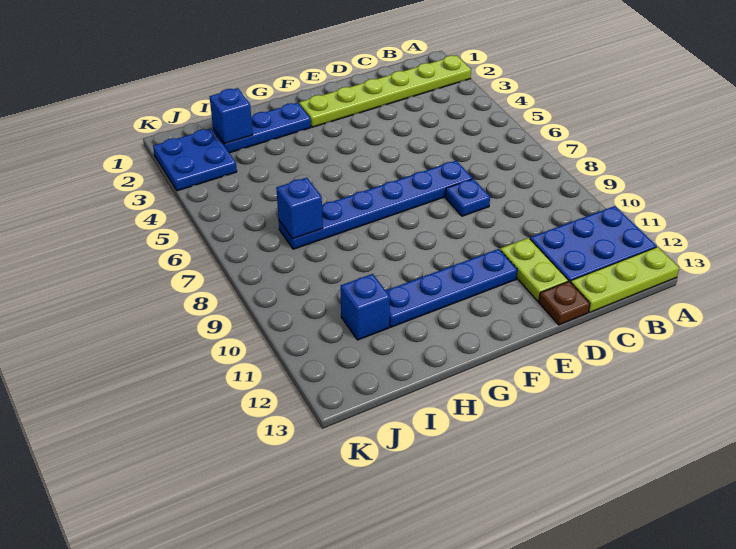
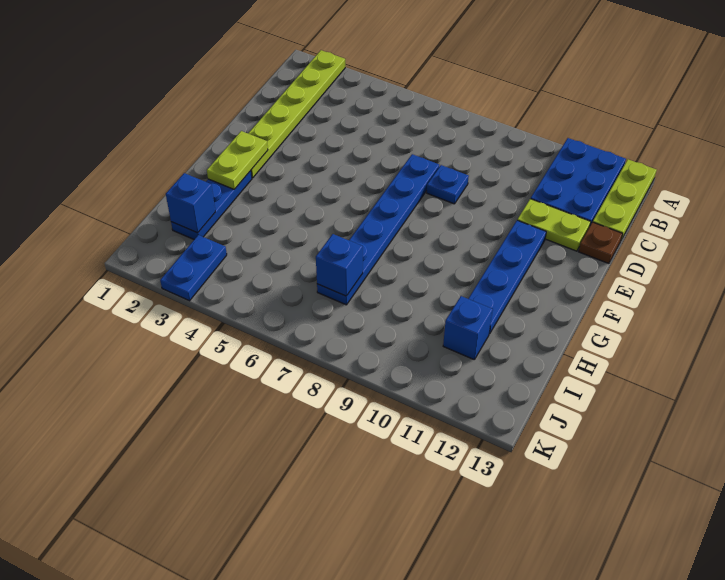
none -> lime 1x2 plate [207,131,268,189]
blue 2x2 plate [153,128,237,191] -> blue 1x2 plate [160,235,227,301]

